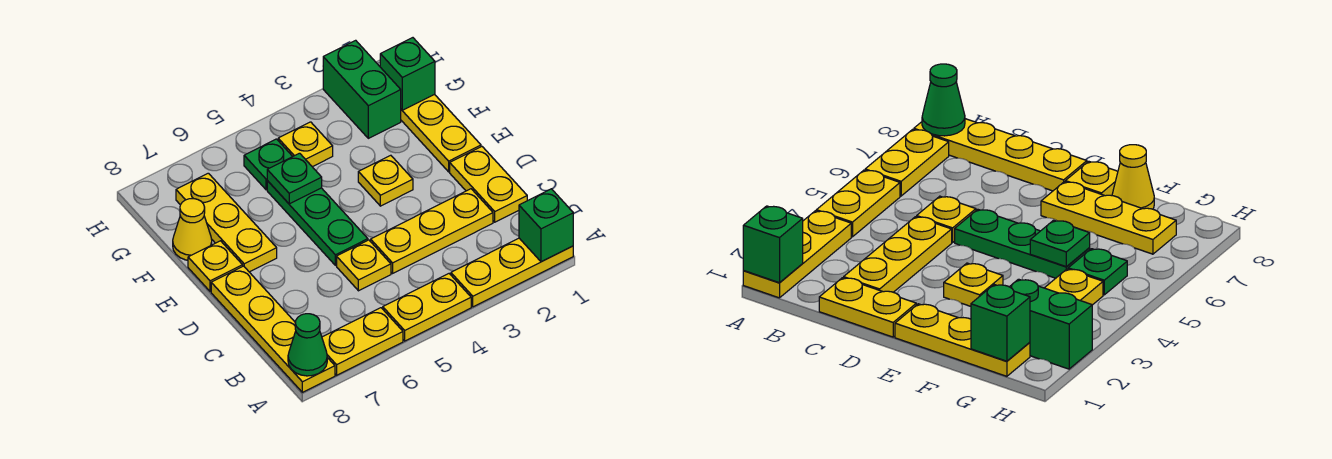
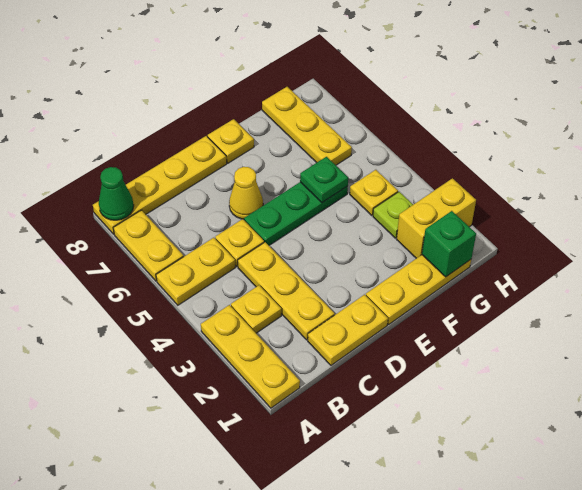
green 1x1 brick [519,189,573,262] -> none
yellow 1x2 plate [383,274,471,341] -> yellow 1x2 plate turned to [156,238,236,305]
yellow 1x1 plate [358,155,413,206] -> yellow 1x1 plate moved to [231,285,281,333]
yellow 1x3 plate [176,173,277,272] -> yellow 1x3 plate turned to [262,87,352,165]
yellow 1x1 cone [173,199,212,260] -> yellow 1x1 cone moved to [229,167,263,219]
green 1x2 brick [323,40,401,138] -> yellow 1x2 brick [397,178,476,258]
none -> lime 1x1 plate [373,192,413,238]
green 1x1 plate [244,139,293,190] -> none

